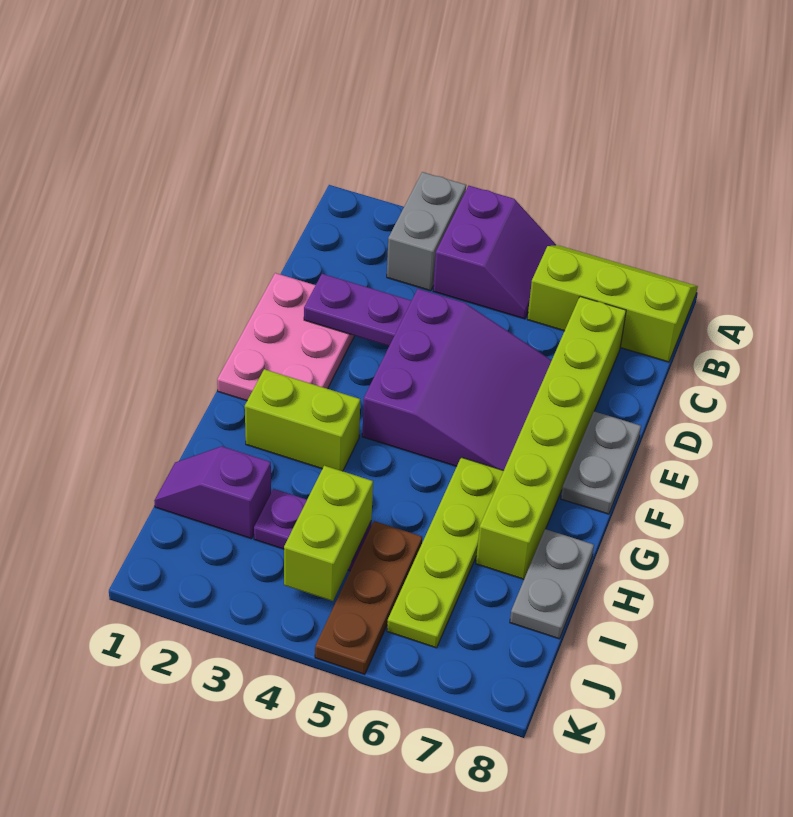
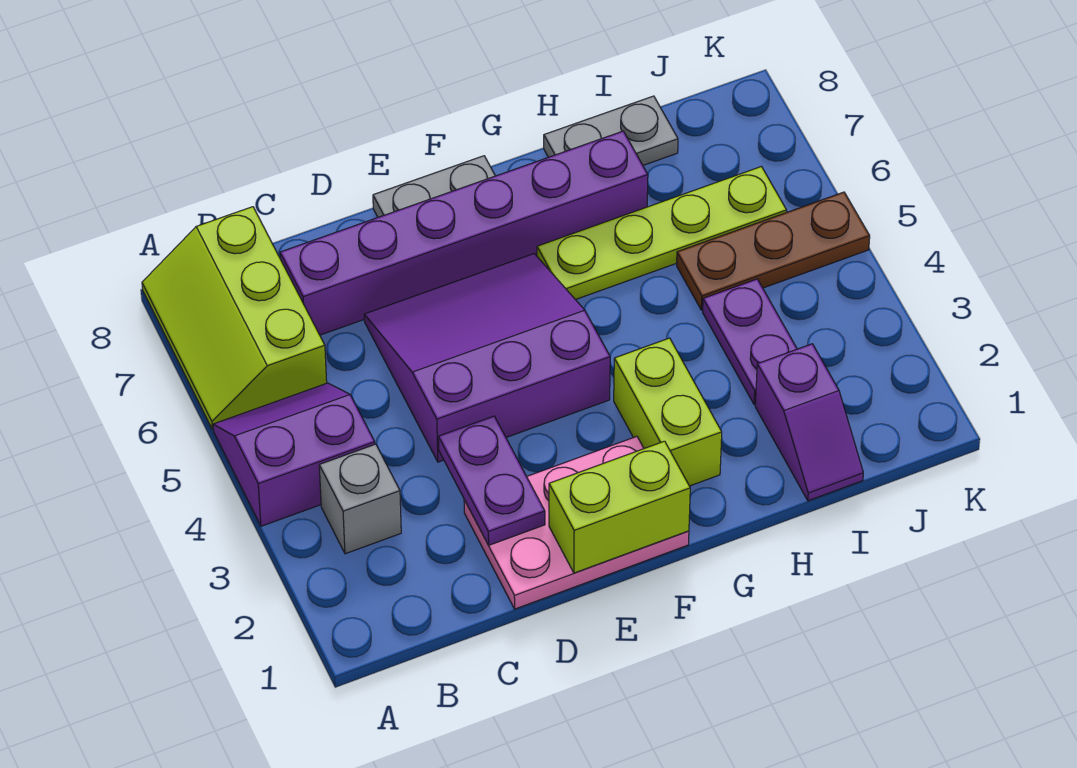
grey 1x2 brick [387,172,466,291] -> grey 1x1 brick [319,444,401,554]
lime 1x6 brick [476,297,626,579] -> purple 1x6 brick [280,131,648,335]
lime 1x2 brick [284,466,373,601] -> lime 1x2 brick moved to [549,441,690,573]

